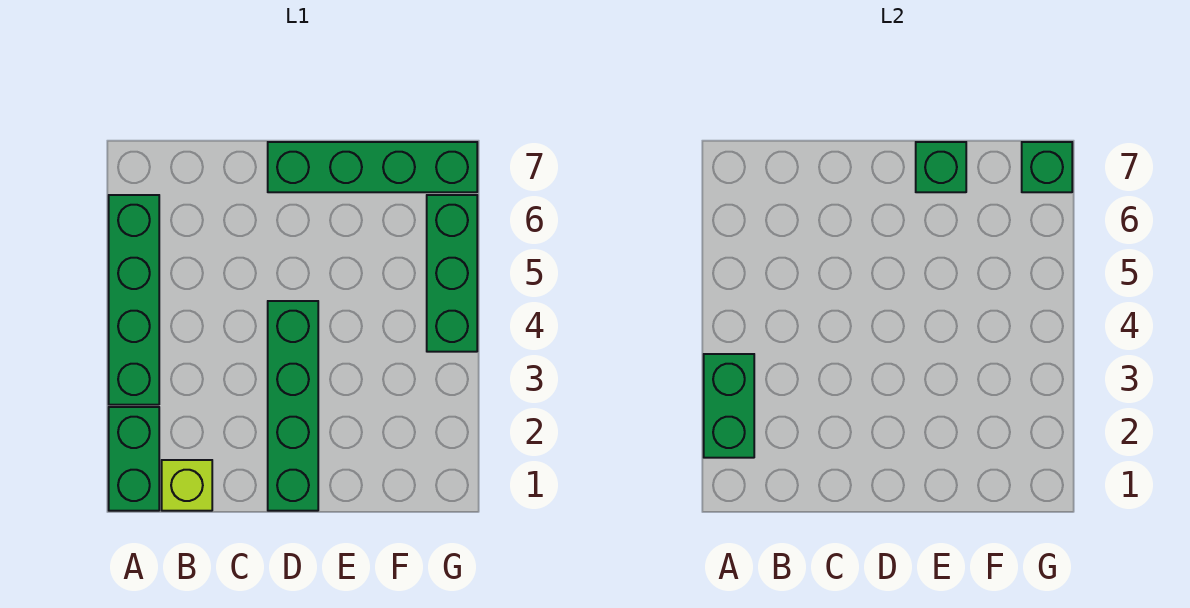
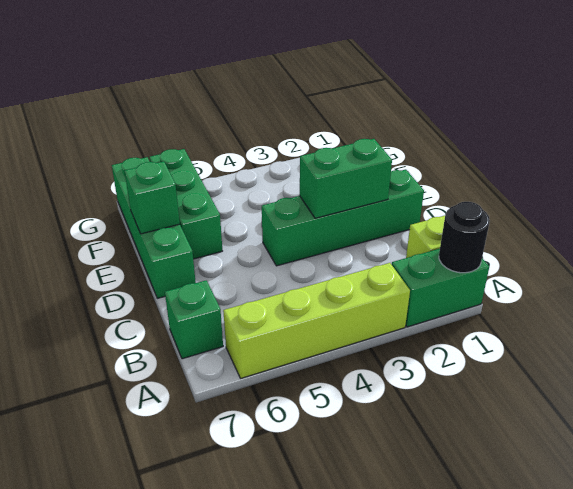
none -> black 1x1 round brick [439,202,490,273]
green 1x2 brick [704,354,754,458] -> green 1x2 brick moved to [300,139,392,218]
green 1x4 brick [109,195,159,405] -> lime 1x4 brick [223,263,410,378]
green 1x3 brick [427,195,477,352] -> green 1x3 brick turned to [149,149,222,259]
green 1x1 brick [1022,142,1072,192] -> green 1x1 brick moved to [165,280,223,359]

